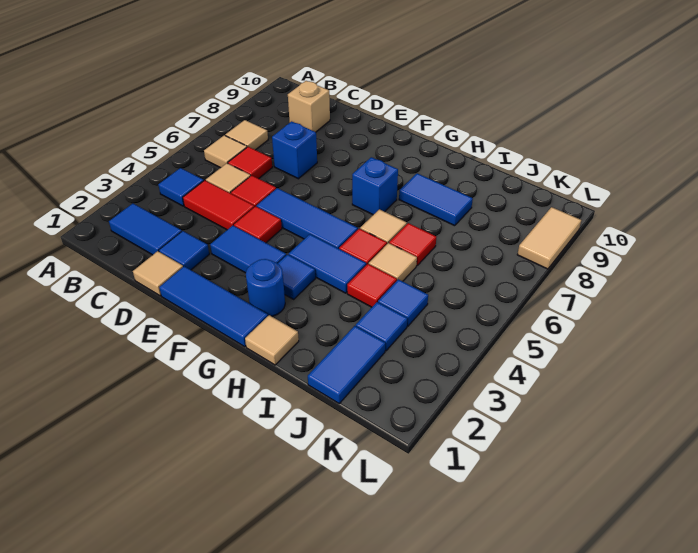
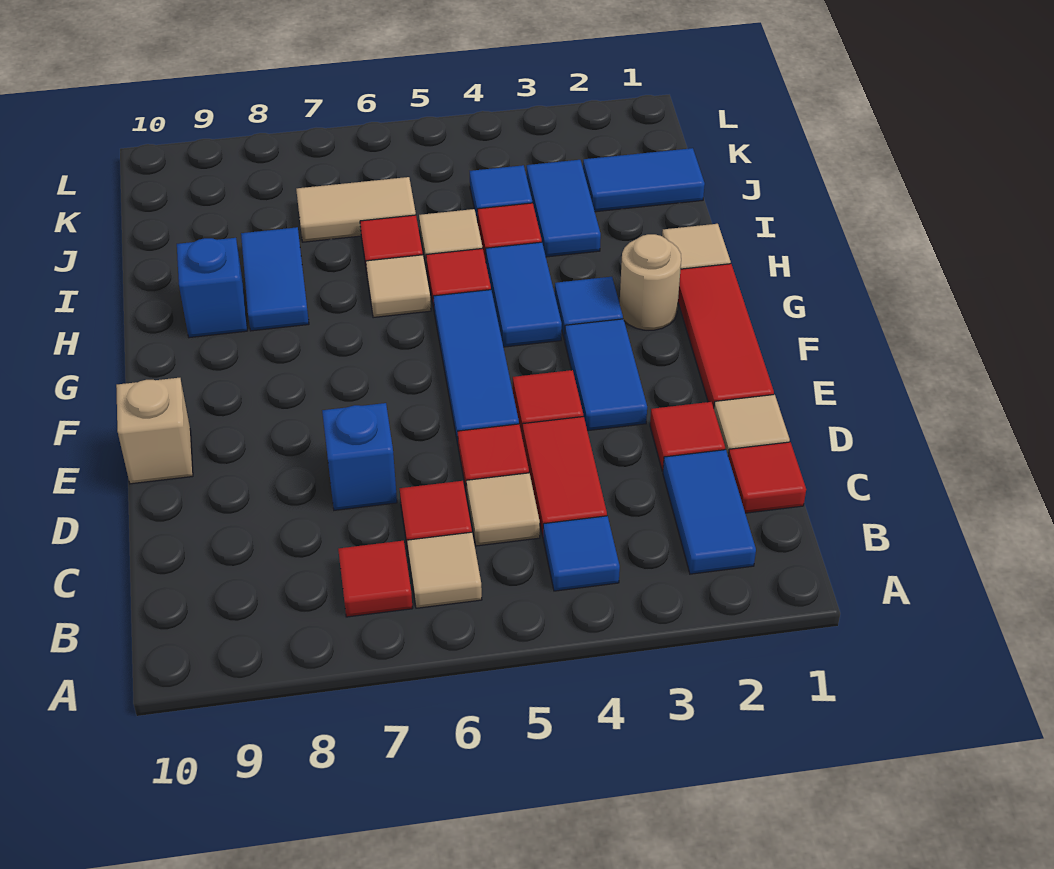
tan 1x1 tile [225,120,268,150] -> red 1x1 tile [338,541,413,617]
none -> red 1x1 tile [728,442,806,513]
tan 1x1 brick [288,81,330,132] -> tan 1x1 brick moved to [116,378,193,484]
blue 1x1 tile [159,231,209,270] -> red 1x1 tile [650,402,725,471]
blue 1x3 tile [159,266,268,347] -> red 1x3 tile [678,264,774,408]
blue 1x1 round brick [246,259,285,316] -> tan 1x1 round brick [620,234,681,330]
blue 1x1 brick [352,157,398,215] -> blue 1x1 brick moved to [177,238,247,338]
blue 1x1 tile [356,302,407,351] -> blue 1x2 tile [527,160,601,257]
tan 1x2 tile [517,207,581,269] -> tan 1x2 tile moved to [296,177,416,242]

